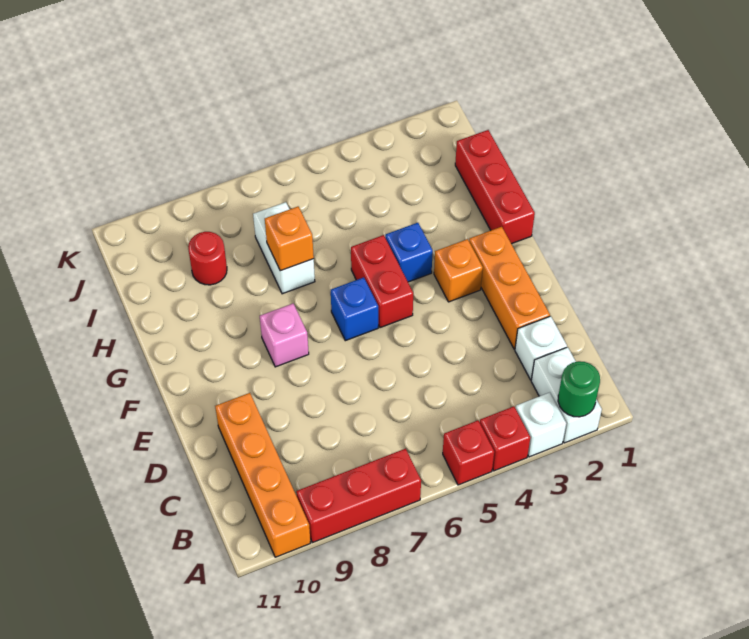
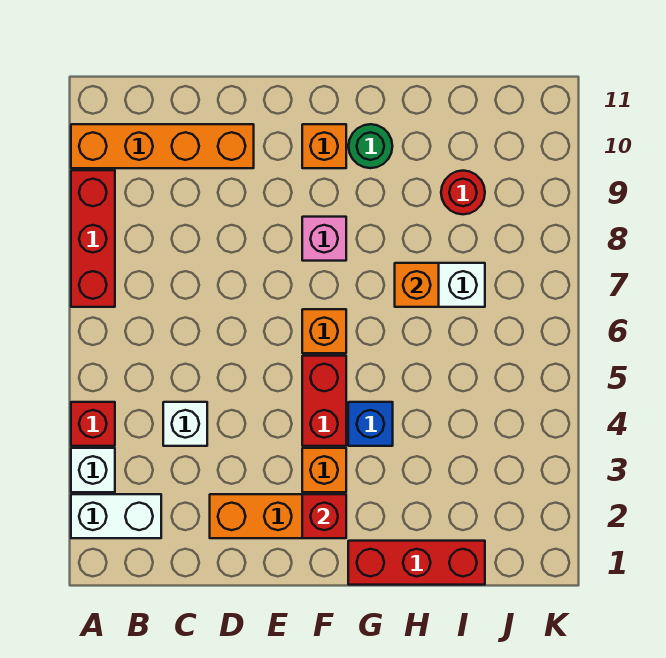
green 1x1 round brick [558,361,600,417] -> green 1x1 round brick moved to [349,124,392,168]
red 1x1 brick [443,420,494,485] -> red 1x1 brick moved to [302,494,346,538]
white 1x1 brick [515,316,567,380] -> white 1x1 brick moved to [163,402,207,446]
red 1x2 brick [351,235,413,328] -> red 1x2 brick turned to [302,356,346,446]
blue 1x1 brick [331,277,378,341] -> orange 1x1 brick [302,309,346,353]
none -> orange 1x1 brick [302,124,346,168]

